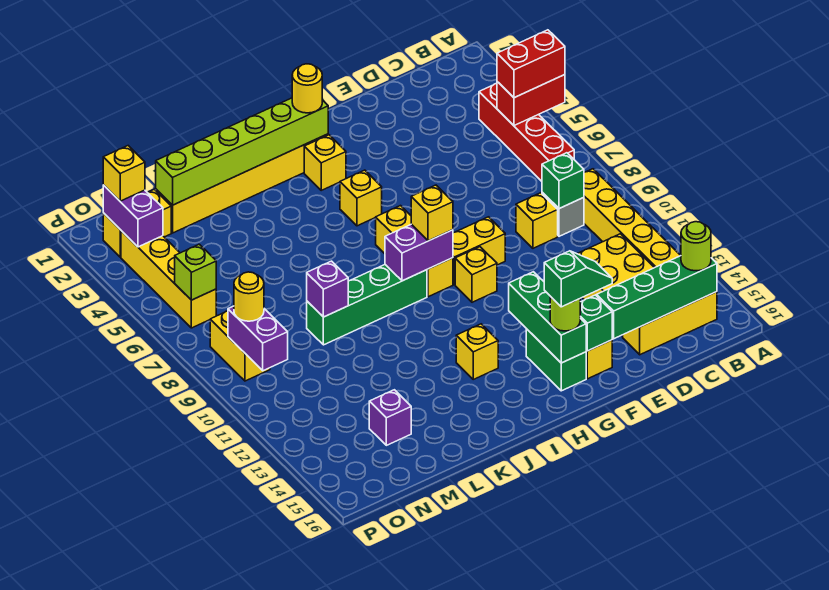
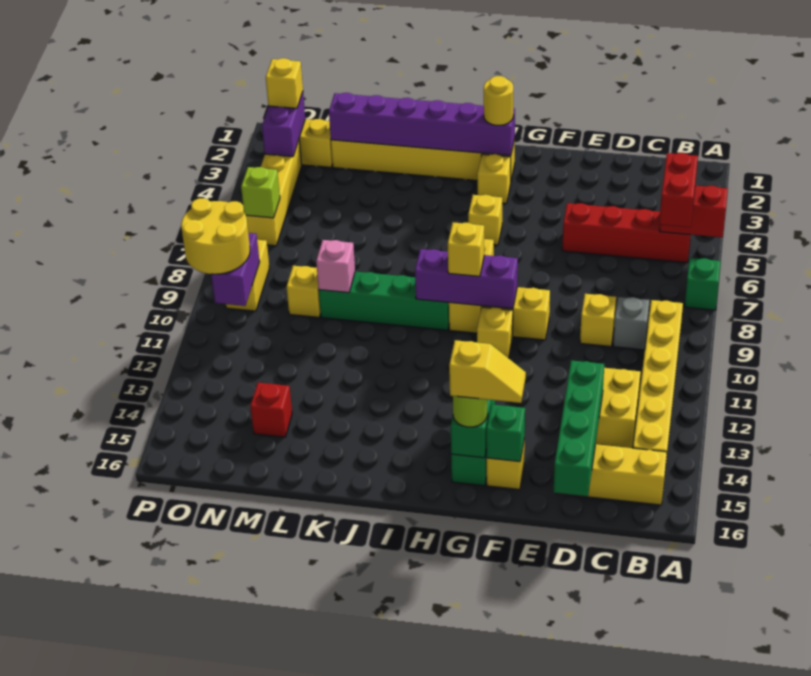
red 1x2 brick [497,30,565,98] -> red 1x2 brick turned to [659,153,698,227]
red 1x4 brick [479,84,574,181] -> red 1x4 brick turned to [562,203,691,263]
green 1x4 brick [597,256,717,339] -> green 1x4 brick turned to [554,360,604,497]
lime 1x1 round brick [681,222,711,271] -> none
green 1x1 brick [542,153,584,209] -> green 1x1 brick moved to [685,258,721,310]
green 1x2 slope [544,251,612,307] -> yellow 1x2 slope [449,340,526,403]
lime 1x6 brick [156,98,328,205] -> purple 1x6 brick [329,93,515,156]
purple 1x2 brick [385,224,453,281] -> purple 1x3 brick [415,249,518,309]
yellow 1x1 brick [456,324,498,379] -> yellow 1x1 brick moved to [287,266,321,317]
purple 1x1 brick [307,261,348,317] -> pink 1x1 brick [316,240,355,293]
purple 1x1 brick [369,390,411,445] -> red 1x1 brick [250,383,292,437]
yellow 1x1 round brick [234,272,264,321] -> yellow 2x2 round brick [181,198,250,274]

